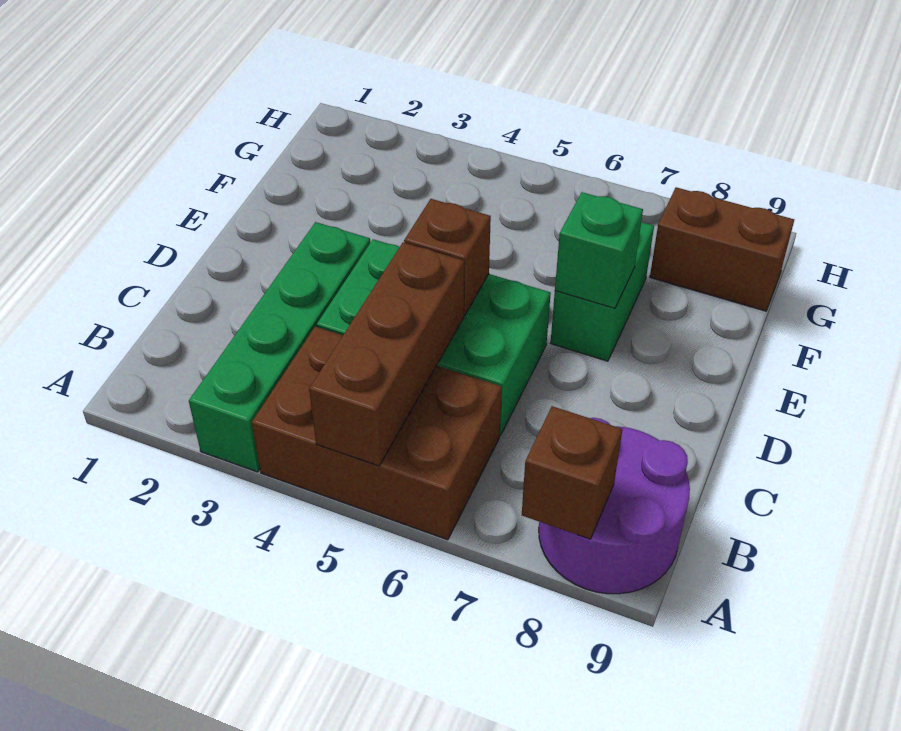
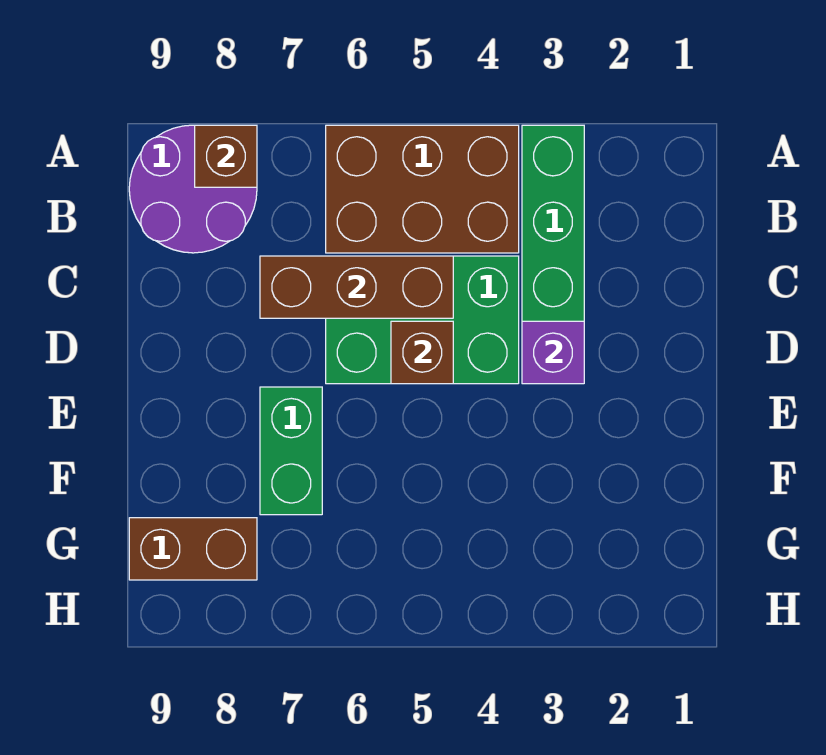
brown 1x3 brick [309,242,464,466] -> brown 1x3 brick turned to [260,256,453,318]
none -> purple 1x1 brick [522,321,584,384]
green 1x1 brick [555,192,643,308] -> none

